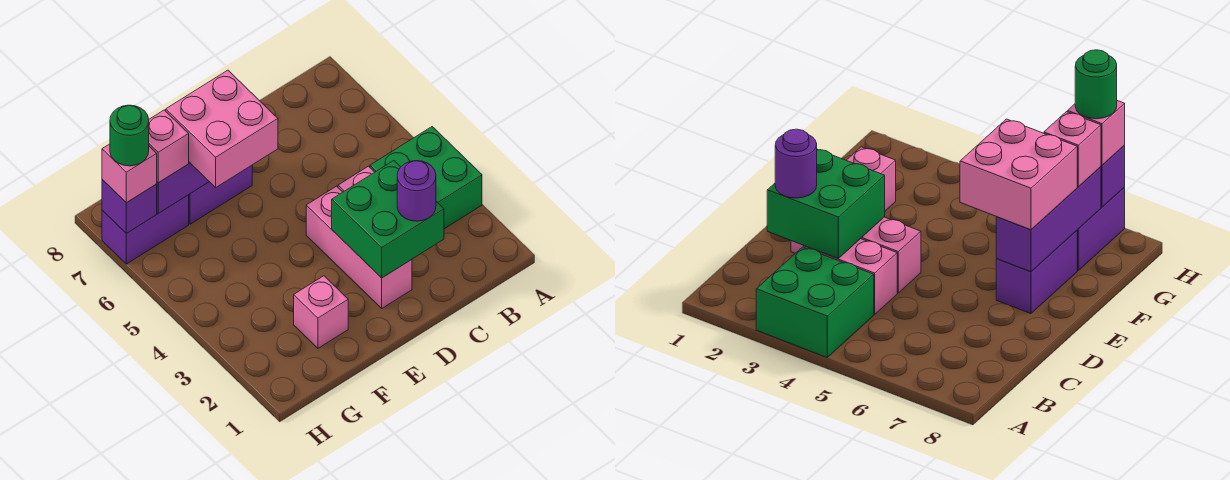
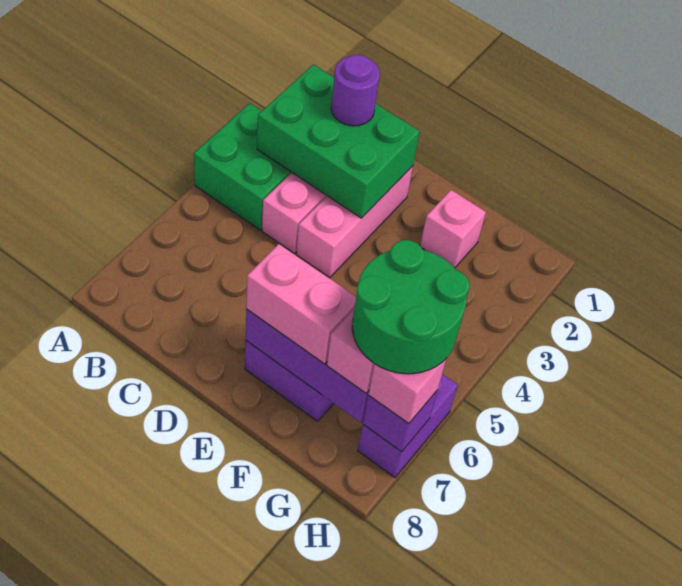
green 2x2 brick [332,161,444,278] -> green 2x3 brick [257,65,420,218]
pink 2x2 brick [166,70,278,187] -> pink 1x2 brick [246,244,356,364]
purple 1x2 brick [102,195,189,264] -> purple 1x2 brick turned to [358,374,458,478]
green 1x1 round brick [110,105,149,166] -> green 2x2 round brick [352,240,470,374]

